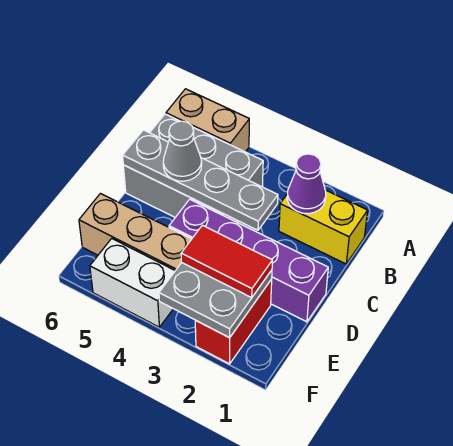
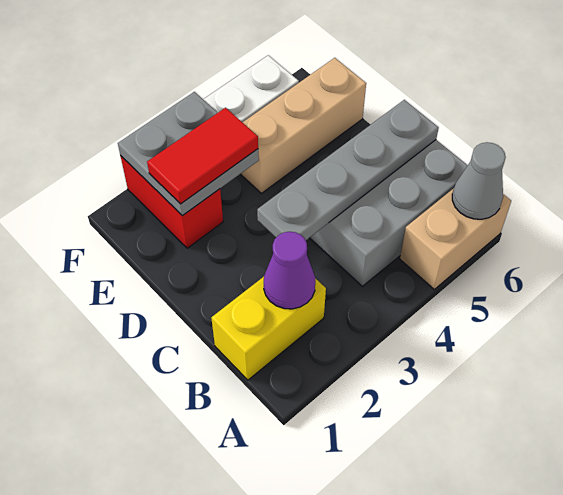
grey 1x1 cone [163,121,202,181] -> grey 1x1 cone moved to [452,142,506,219]
purple 1x4 brick [169,199,328,322] -> none

